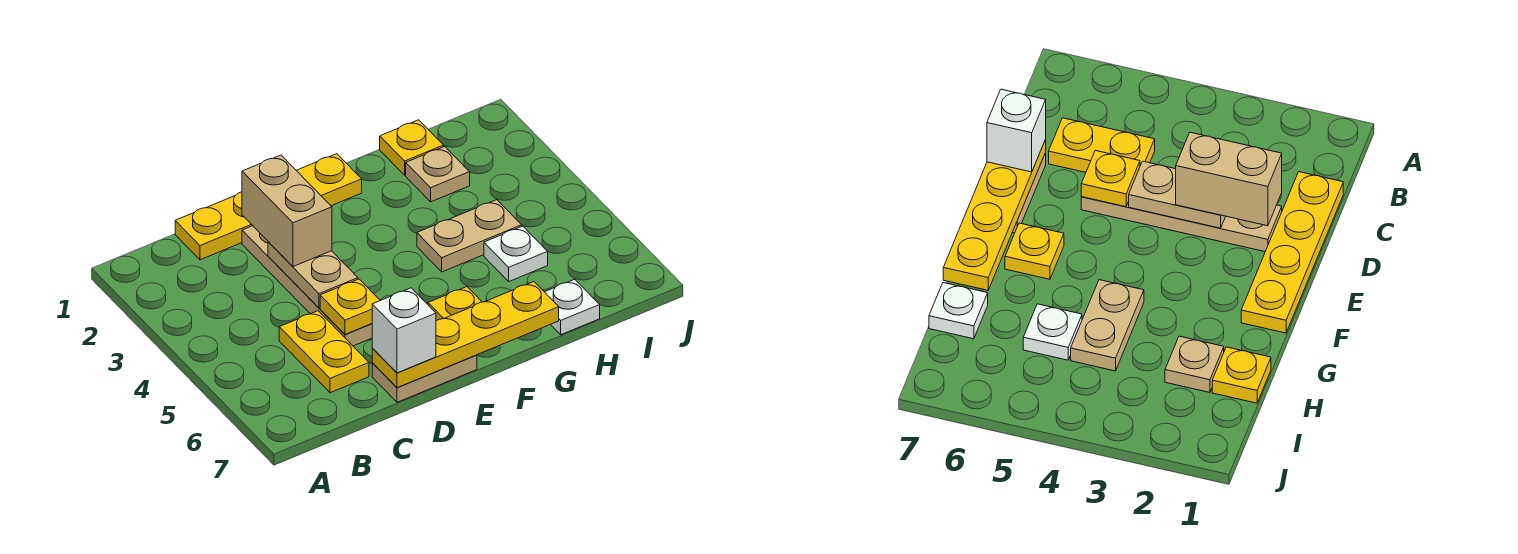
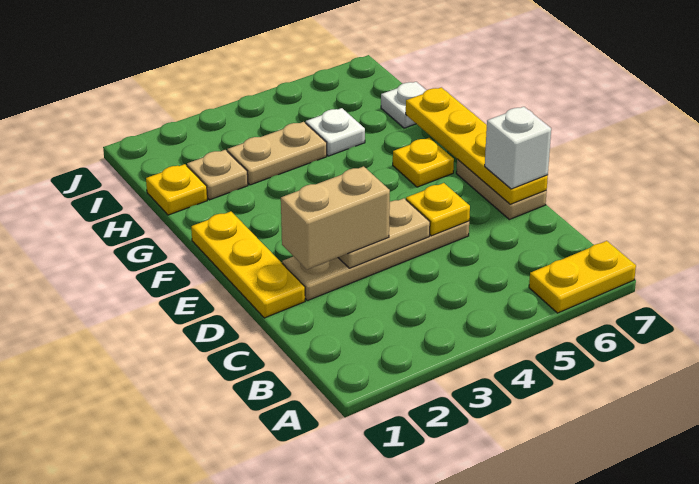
yellow 1x4 plate [175,154,362,260] -> yellow 1x3 plate [191,211,305,318]
yellow 1x2 plate [279,311,369,393] -> yellow 1x2 plate moved to [529,241,636,313]
tan 1x2 plate [417,200,522,272] -> tan 1x2 plate turned to [227,122,327,185]

